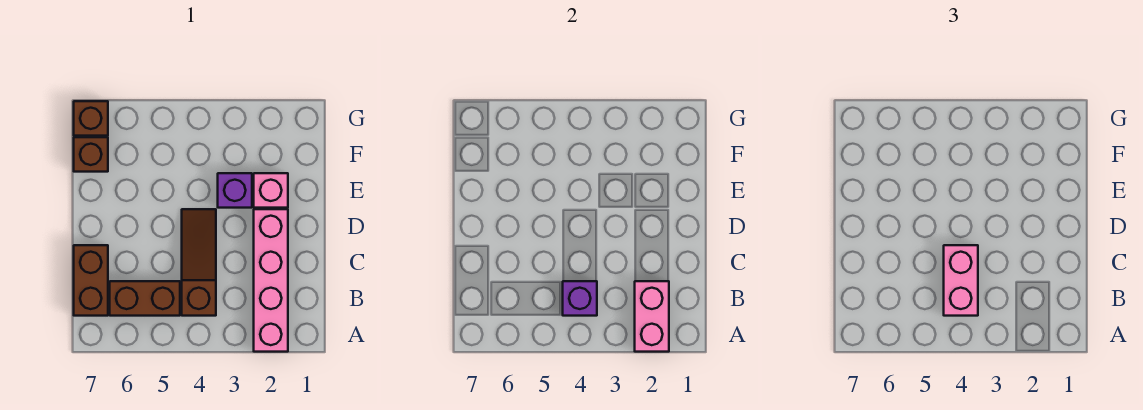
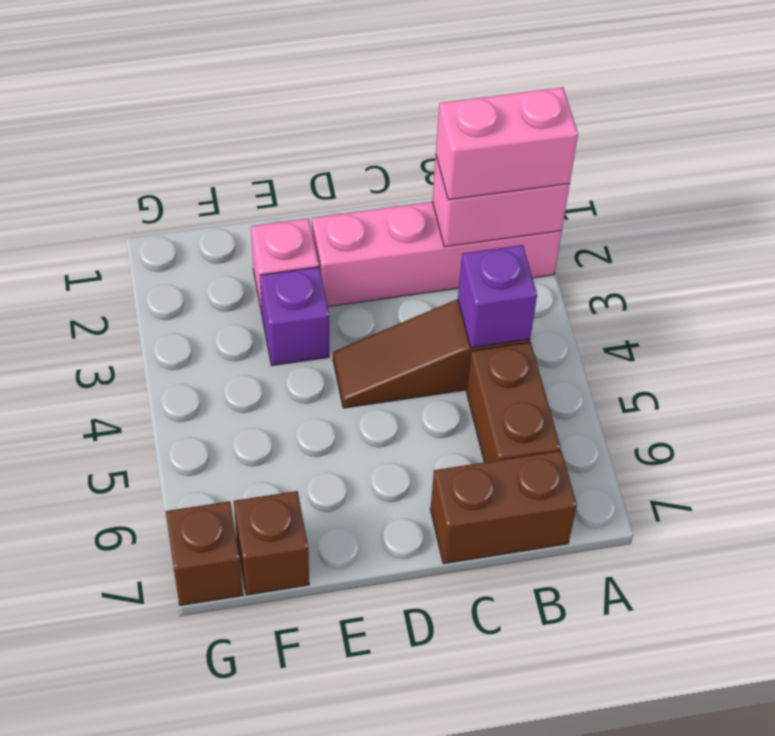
pink 1x2 brick [944,245,978,316] -> pink 1x2 brick moved to [436,87,578,200]

